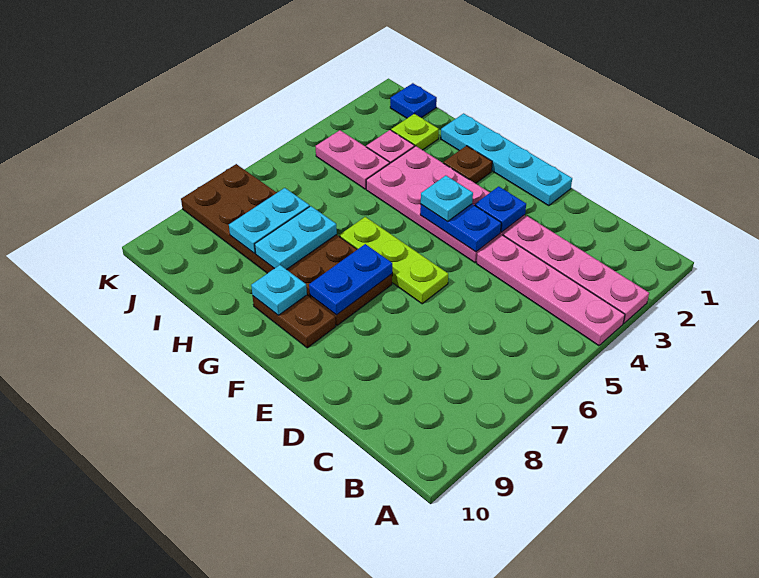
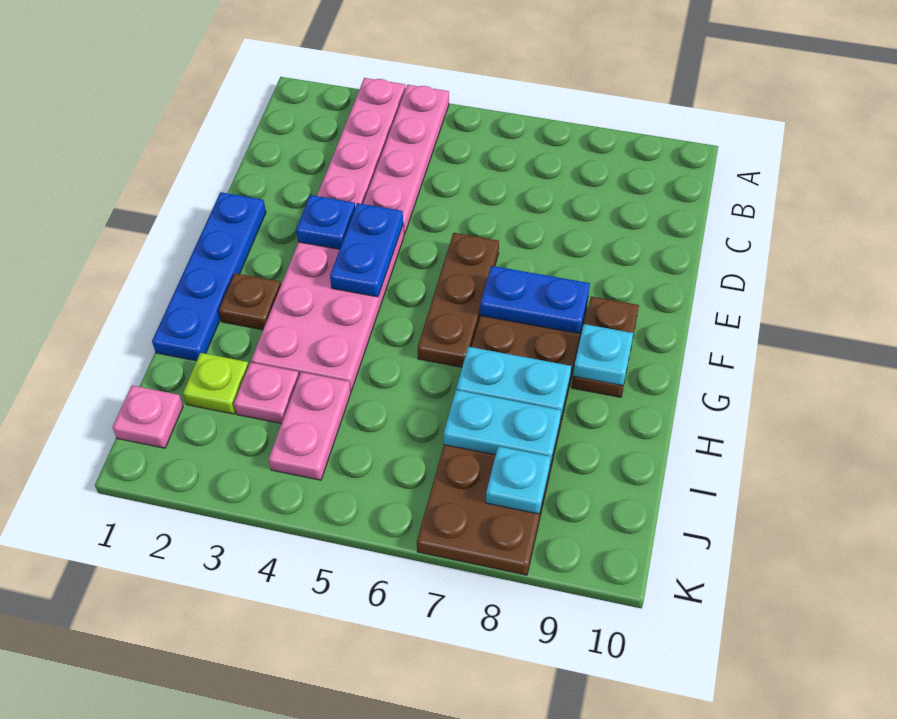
cyan 1x4 plate [441,113,572,206] -> blue 1x4 plate [152,192,266,361]
lime 1x3 plate [339,217,448,304] -> brown 1x3 plate [418,233,499,367]
cyan 1x1 plate [421,176,473,222] -> cyan 1x1 plate moved to [486,446,551,514]
blue 1x1 plate [390,83,437,118] -> pink 1x1 plate [113,386,183,448]

